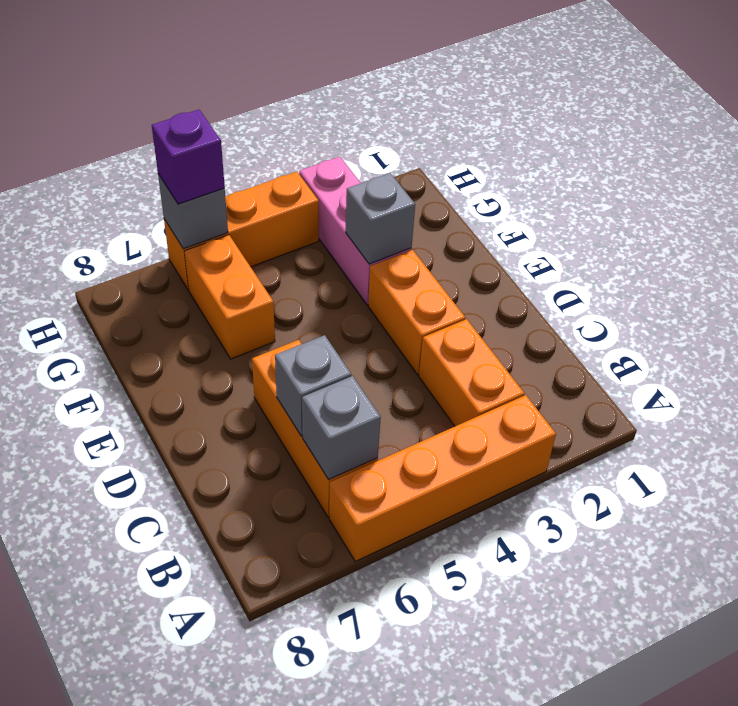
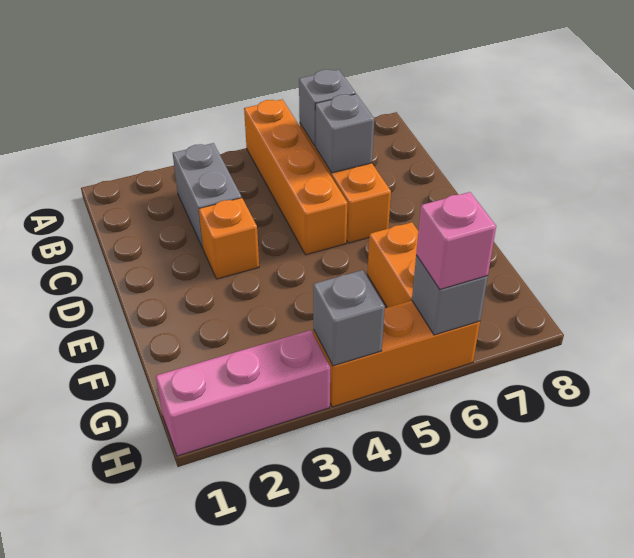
orange 1x4 brick [329,395,556,561] -> orange 1x4 brick turned to [244,99,347,255]
orange 1x2 brick [419,319,524,426] -> grey 1x2 brick [173,143,242,248]
orange 1x2 brick [368,250,465,375] -> orange 1x1 brick [199,198,259,279]
pink 1x3 brick [299,157,412,305] -> pink 1x3 brick turned to [156,330,330,456]
grey 1x1 brick [346,173,415,264] -> grey 1x1 brick moved to [313,270,385,366]
purple 1x1 brick [152,110,225,204] -> pink 1x1 brick [416,192,496,289]

